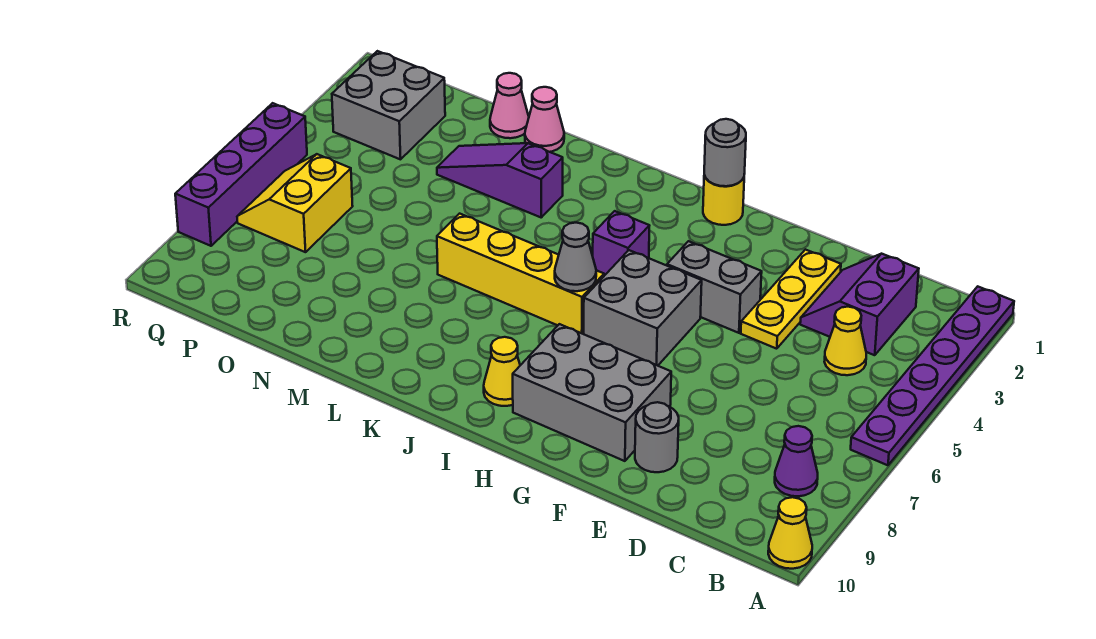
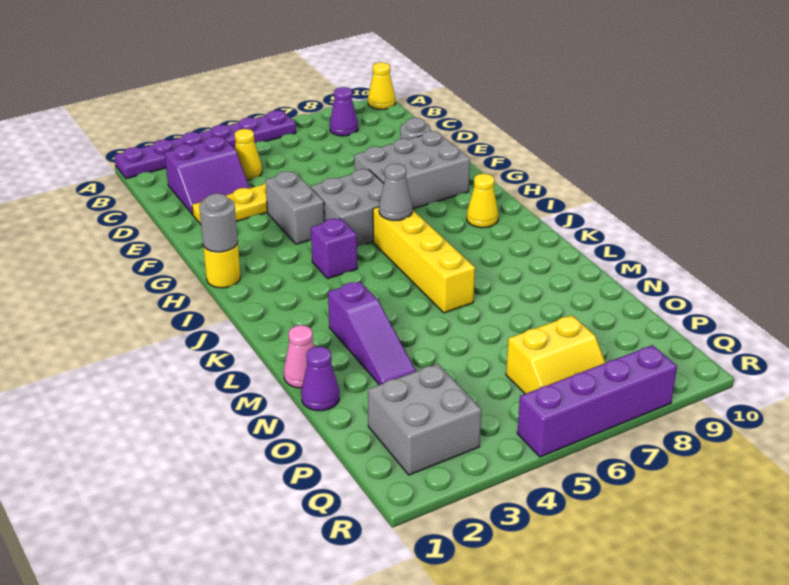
grey 2x3 brick [513,324,671,461] -> grey 2x3 brick turned to [354,131,470,209]
pink 1x1 cone [490,73,529,138] -> purple 1x1 cone [301,347,339,411]

